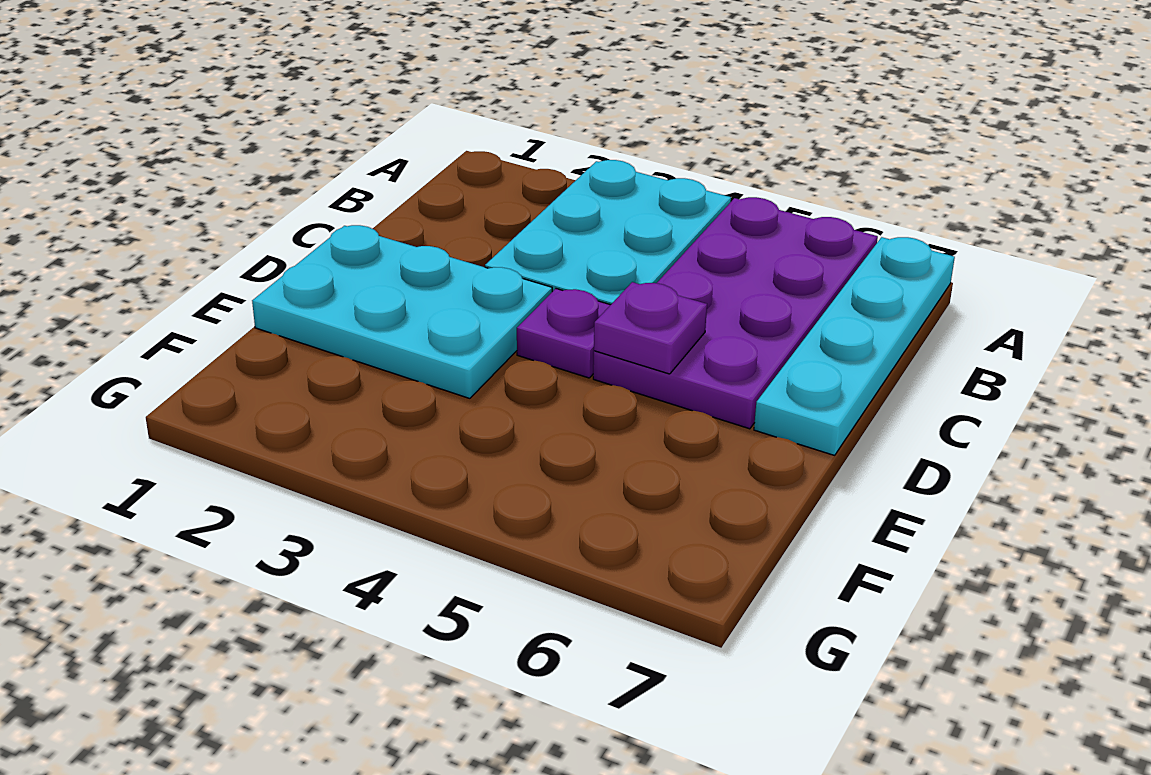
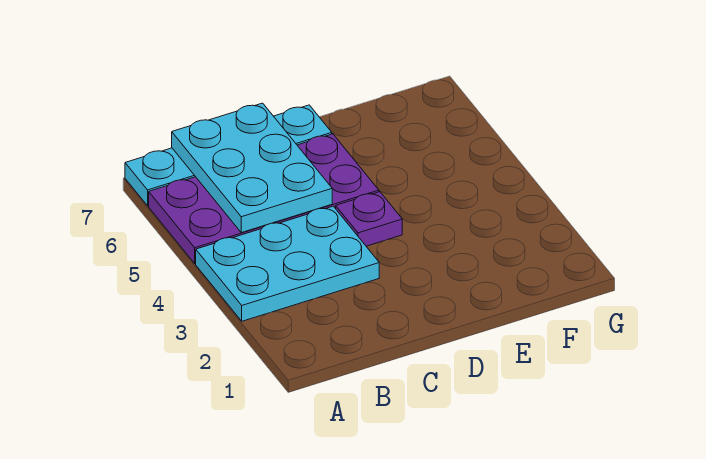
cyan 2x3 plate [252,225,552,398] -> cyan 2x3 plate moved to [172,103,332,233]
purple 1x1 plate [594,282,707,374] -> none

